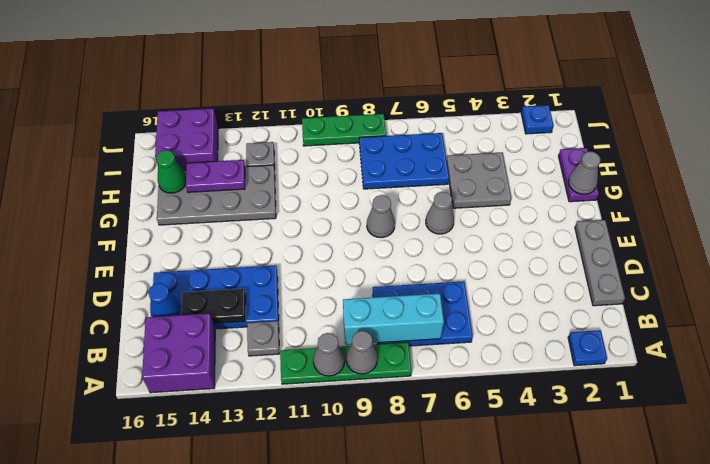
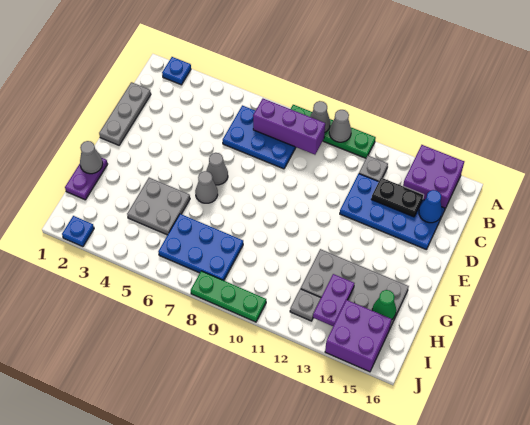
cyan 1x3 brick [343,294,444,345] -> purple 1x3 brick [253,99,325,155]
grey 1x1 cone [367,195,395,238] -> grey 1x1 cone moved to [206,153,228,185]
purple 1x2 plate [186,160,245,192] -> purple 1x2 plate turned to [313,274,354,326]

